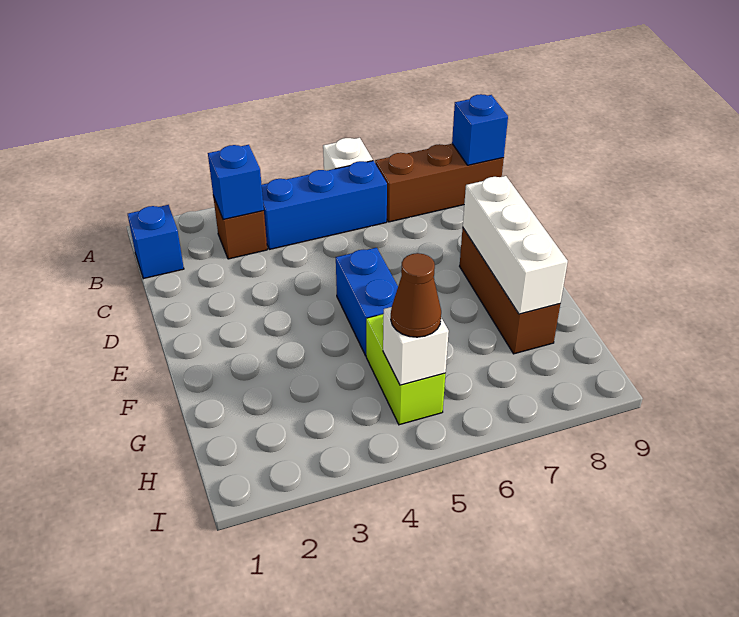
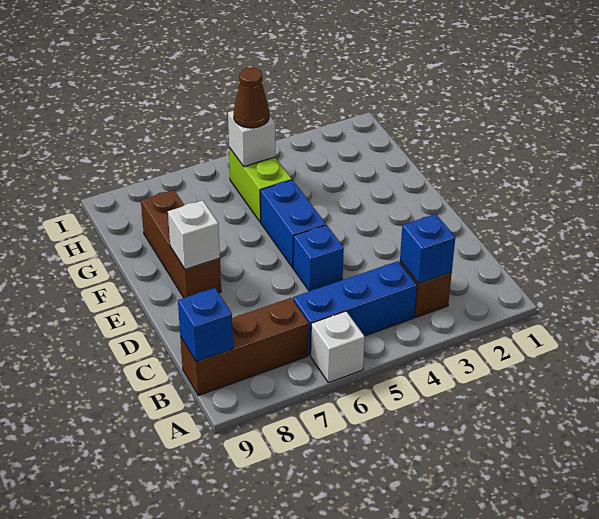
blue 1x1 brick [128,205,184,279] -> blue 1x1 brick moved to [293,225,344,291]
white 1x3 brick [463,176,568,314] -> white 1x1 brick [168,200,220,269]

